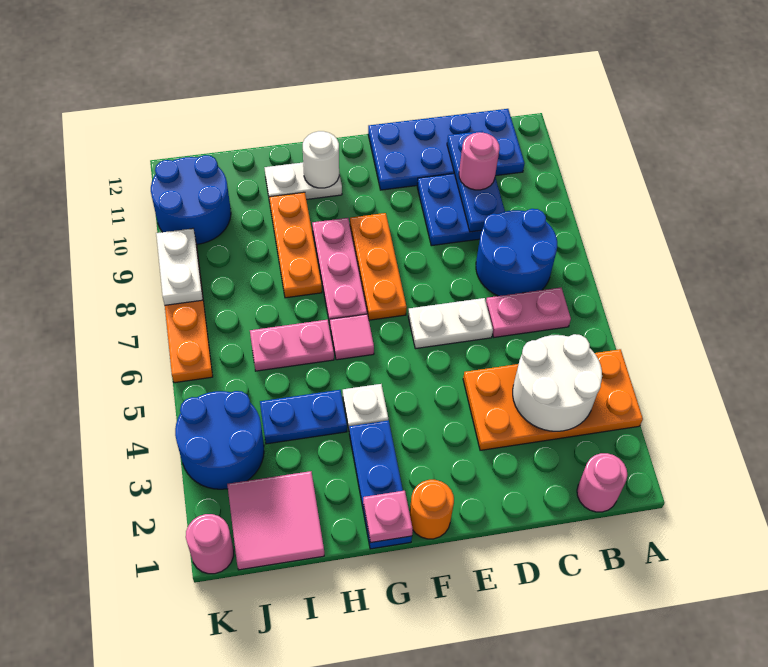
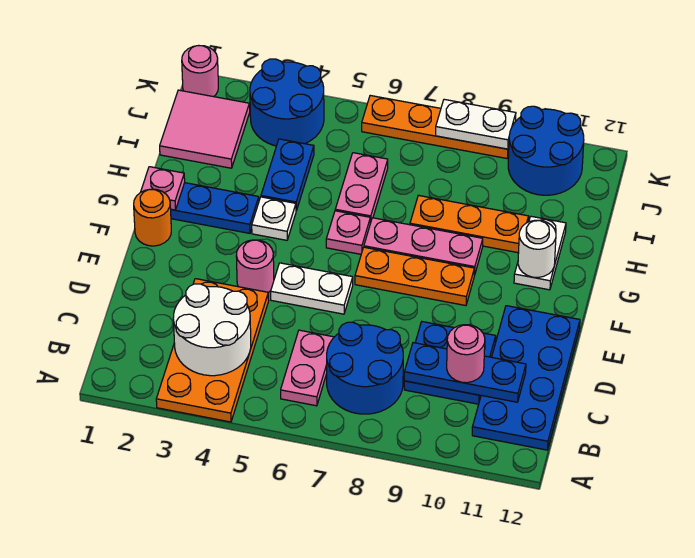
pink 1x1 round brick [577,453,627,512] -> pink 1x1 round brick moved to [236,240,274,292]
white 1x2 plate [408,298,493,349] -> white 1x2 plate turned to [271,263,353,314]
pink 1x1 tile [330,314,374,360] -> pink 1x1 plate [326,211,370,254]

